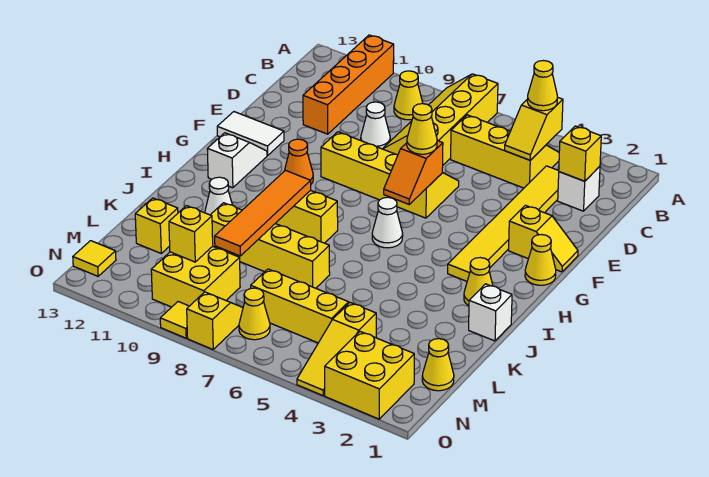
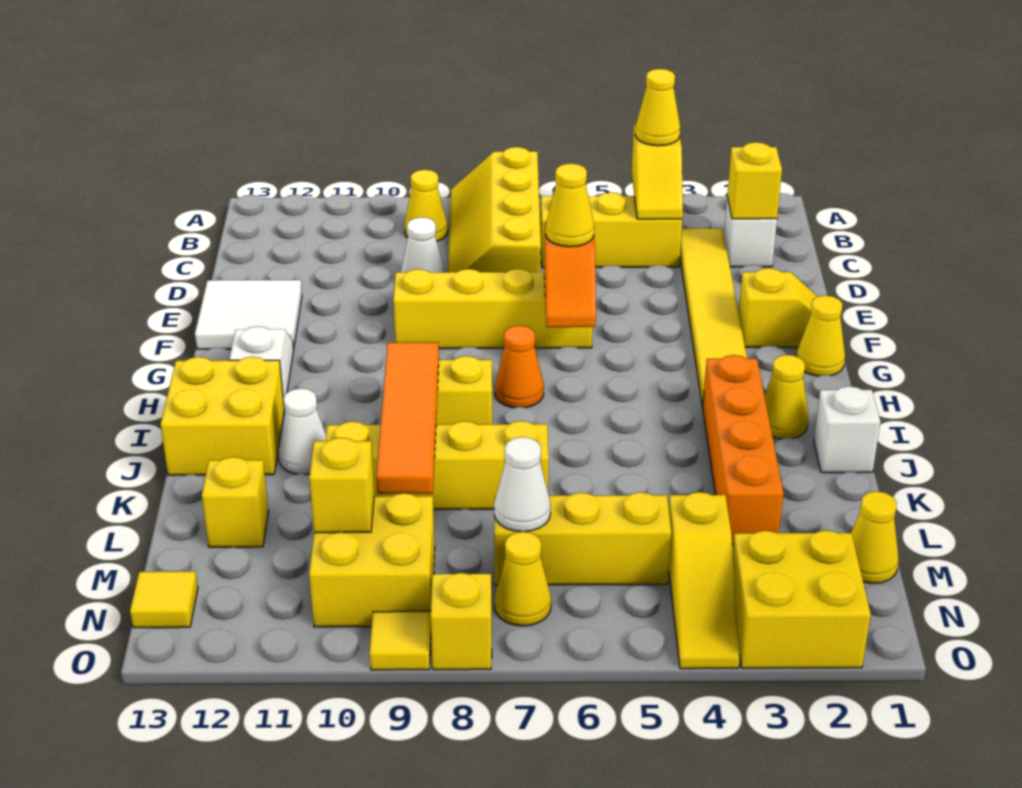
orange 1x4 brick [303,35,394,134] -> orange 1x4 brick moved to [703,355,783,545]
white 1x2 tile [217,112,284,156] -> white 2x2 tile [195,280,302,349]
orange 1x1 cone [285,139,313,184] -> orange 1x1 cone moved to [495,325,544,408]
white 1x1 cone [372,197,403,248] -> white 1x1 cone moved to [494,437,551,532]
none -> yellow 2x2 brick [161,357,284,475]

